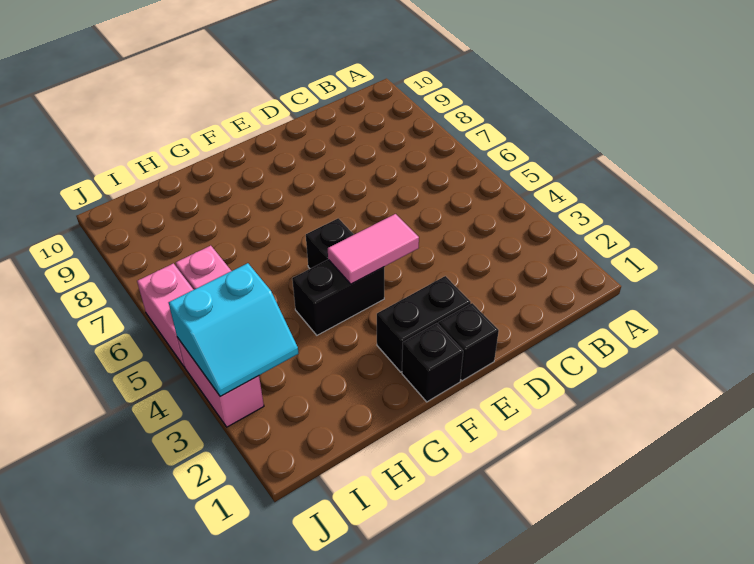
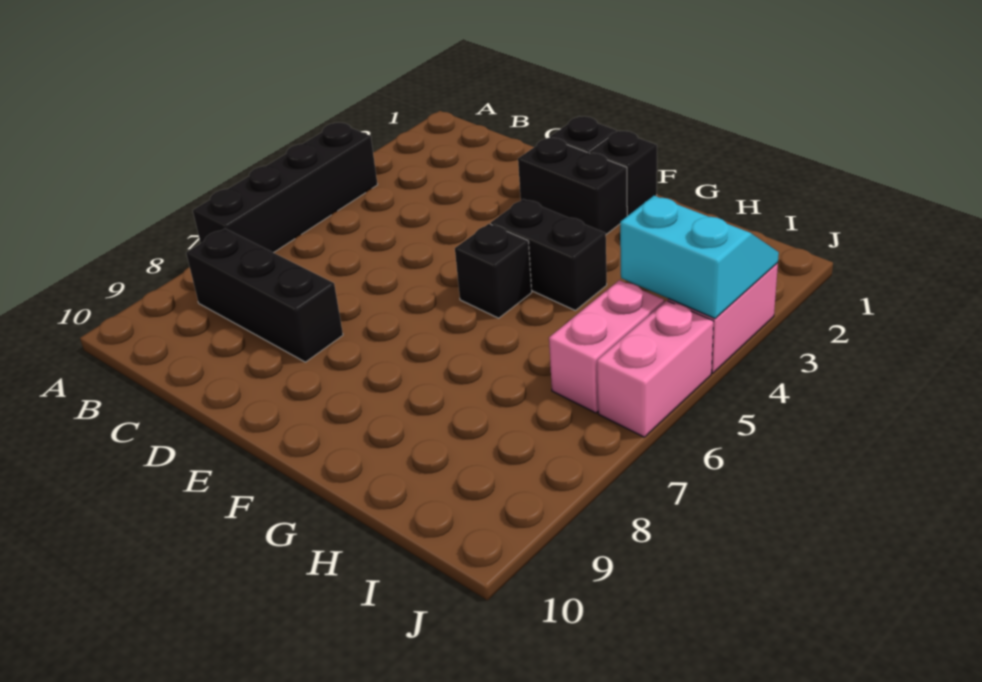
none -> black 1x4 brick [193,123,378,253]
none -> black 1x3 brick [186,229,343,362]
pink 1x2 tile [328,214,419,284] -> none

